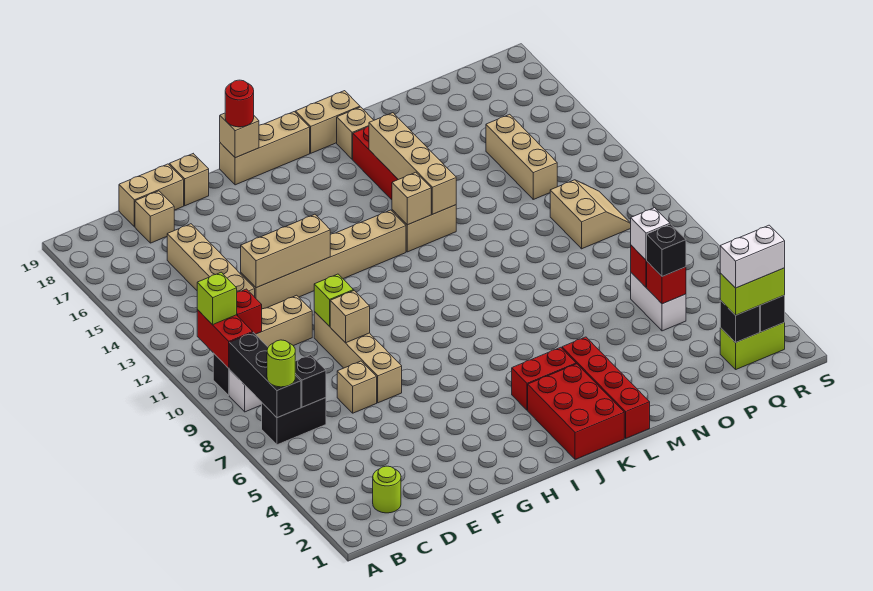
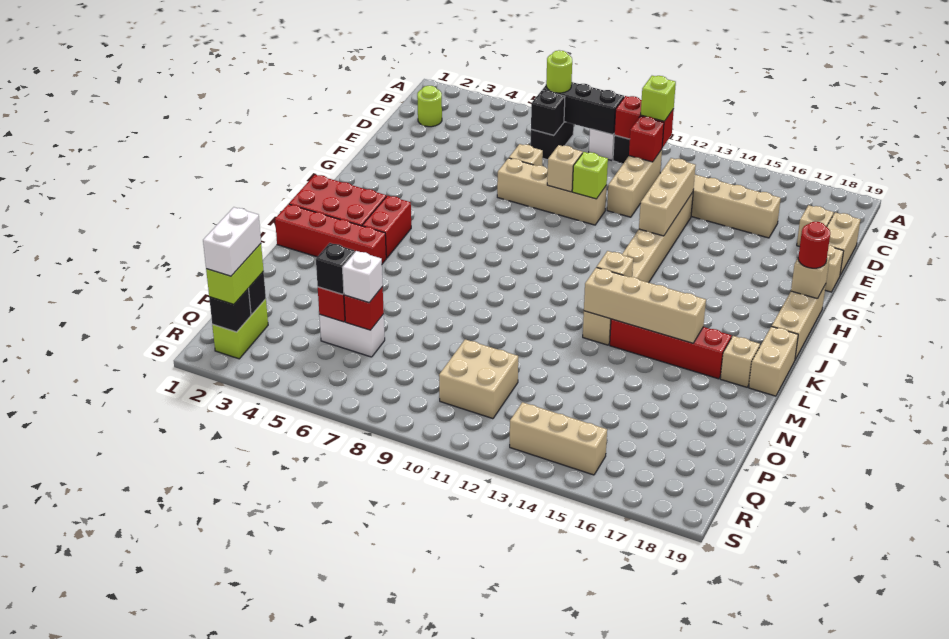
tan 2x2 slope [550,180,631,249] -> tan 2x2 brick [439,339,518,419]
tan 1x3 brick [486,114,557,199] -> tan 1x3 brick moved to [510,402,607,475]

